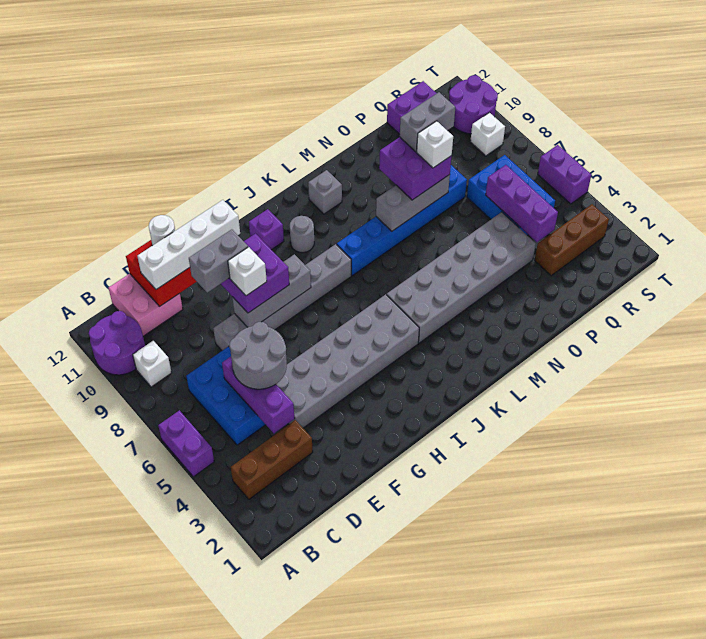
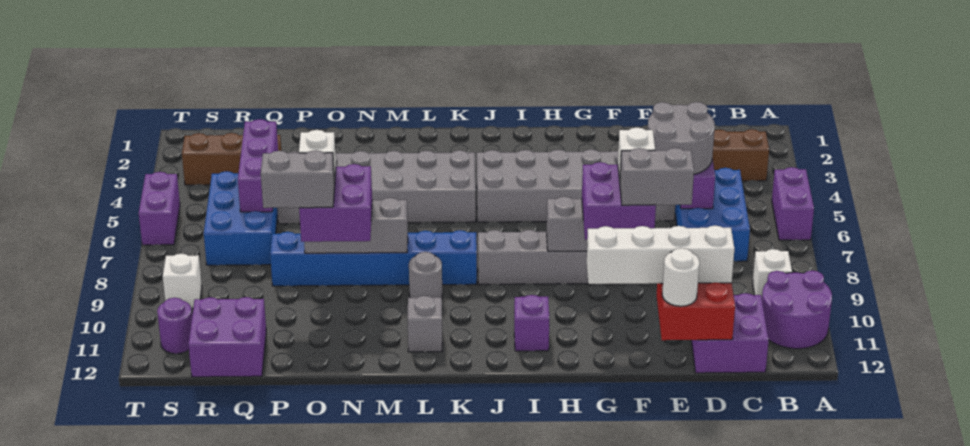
pink 2x2 brick [108,274,183,336] -> purple 2x2 brick [691,293,769,373]
grey 1x1 round brick [290,216,314,253] -> grey 1x1 round brick moved to [409,252,442,298]
purple 2x2 round brick [449,75,498,134] -> purple 1x1 round brick [157,298,192,354]

